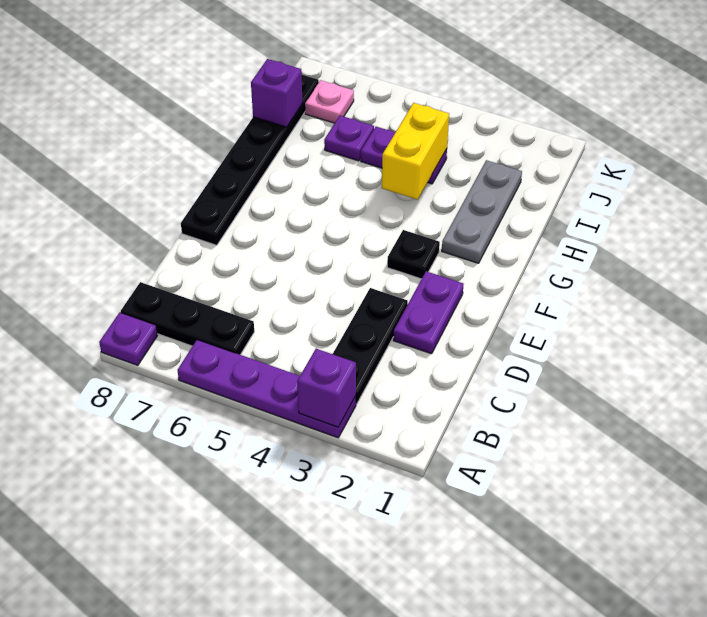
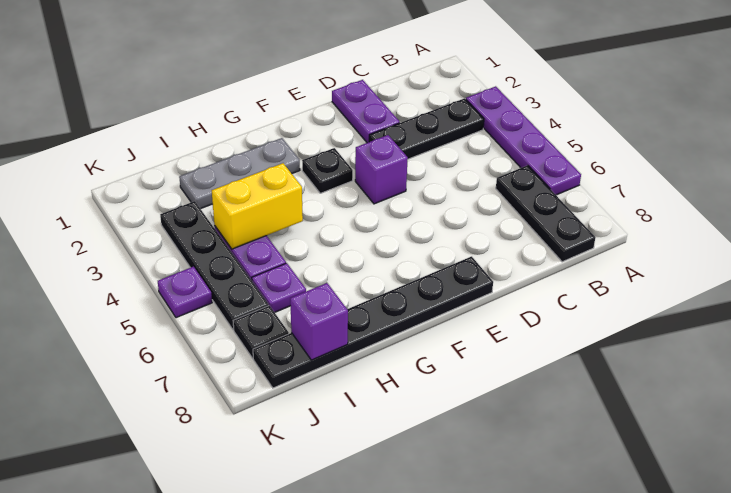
purple 1x1 brick [297,349,356,427] -> purple 1x1 brick moved to [355,135,408,204]
purple 1x1 plate [99,312,158,365] -> purple 1x1 plate moved to [158,267,212,318]
purple 1x2 plate [393,271,464,354] -> purple 1x2 plate turned to [332,80,400,143]
none -> black 1x4 plate [160,201,269,330]
pink 1x1 plate [305,80,354,123] -> black 1x1 plate [233,306,289,358]

